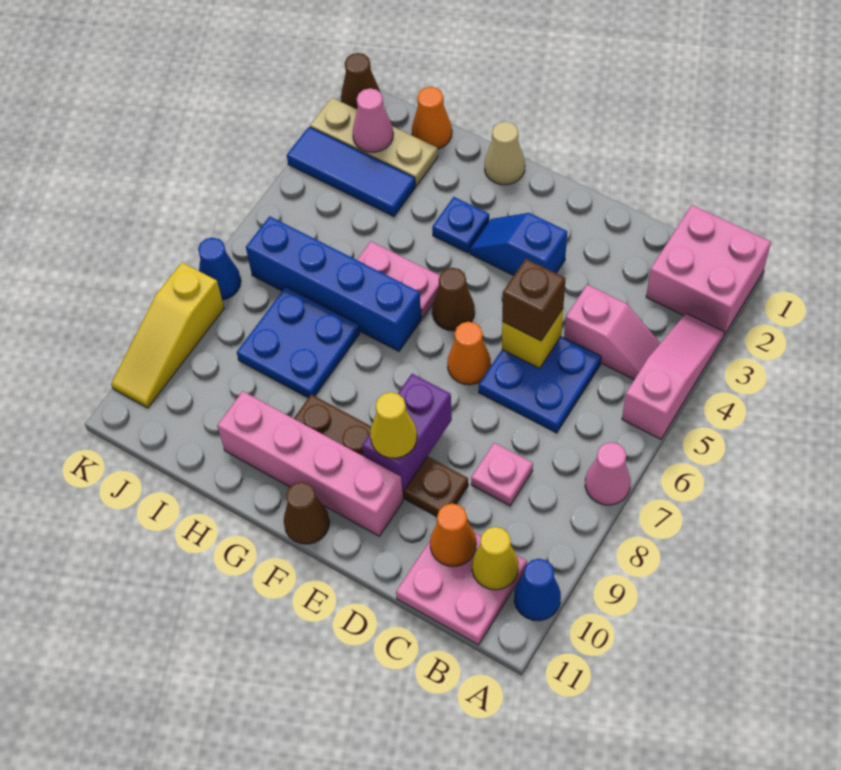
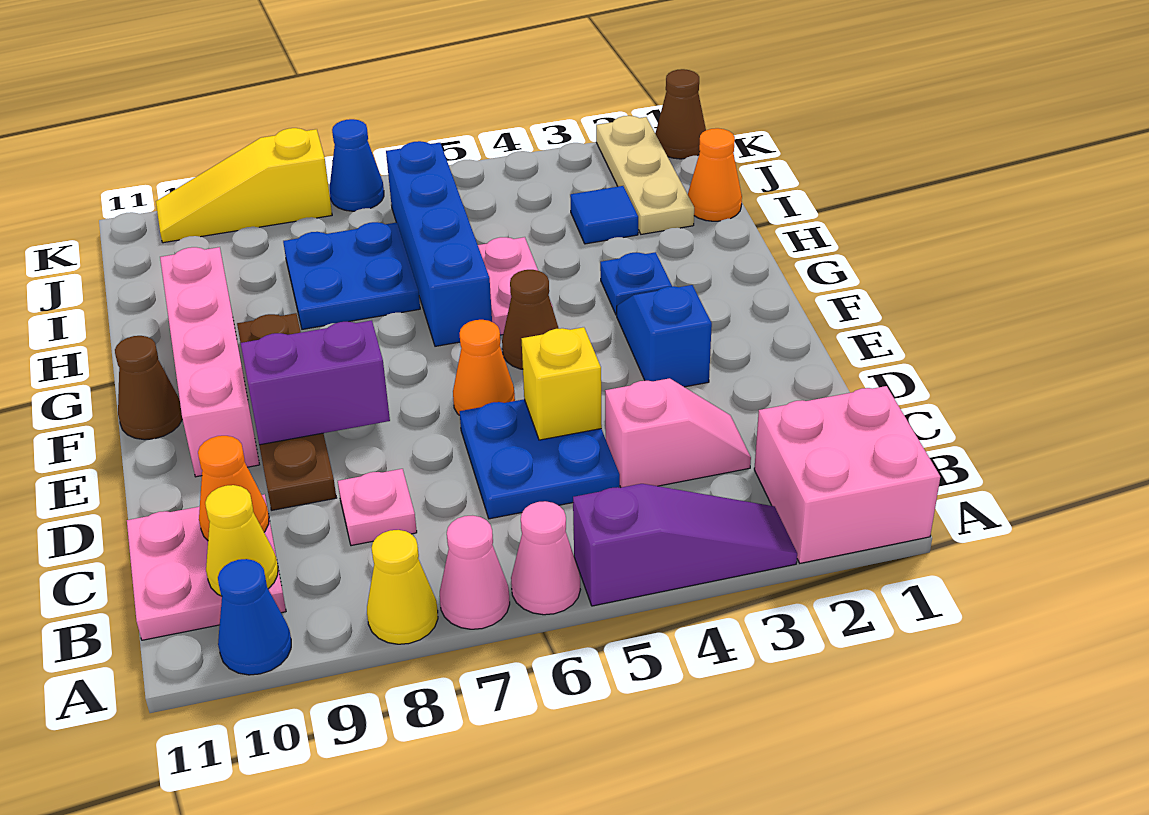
pink 1x3 slope [622,313,724,439] -> purple 1x3 slope [573,484,797,606]
pink 1x2 slope [564,285,660,380] -> pink 1x2 slope turned to [605,378,751,487]
brown 1x1 brick [502,259,566,341] -> none
yellow 1x1 cone [370,392,417,458] -> yellow 1x1 cone moved to [367,530,438,644]
tan 1x1 cone [485,121,525,185] -> none
blue 1x3 tile [287,127,416,217] -> blue 1x1 tile [570,186,638,244]
pink 1x1 cone [353,88,393,152] -> pink 1x1 cone moved to [511,501,580,615]

